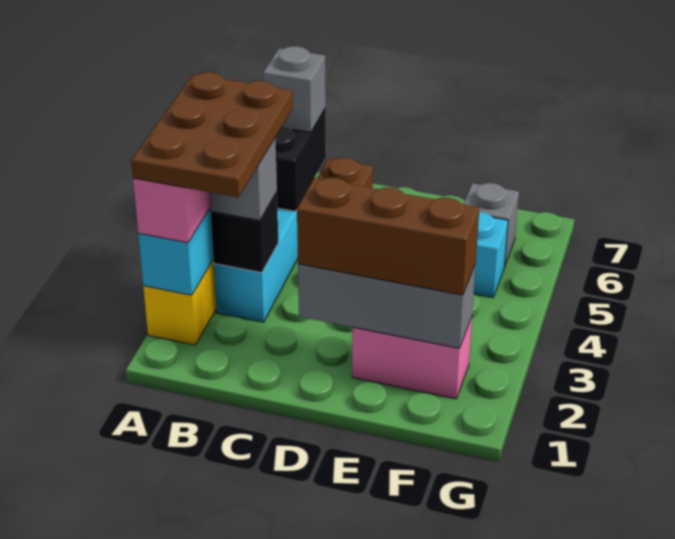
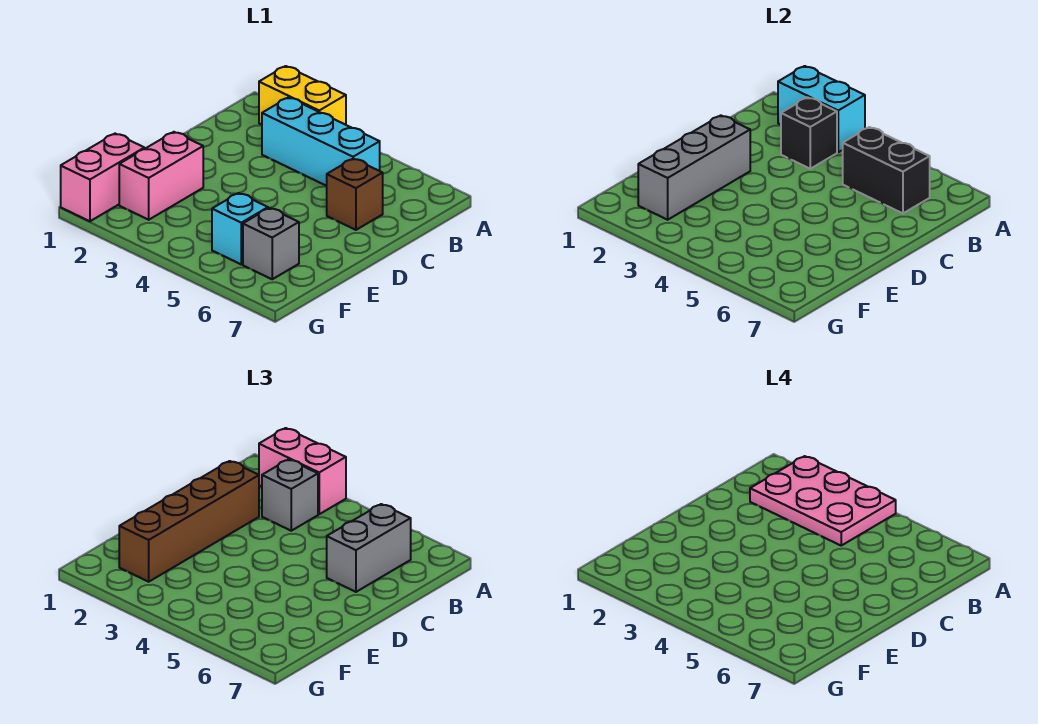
brown 2x3 plate [131,72,293,197] -> pink 2x3 plate [750,456,896,545]
grey 1x1 brick [263,46,326,133] -> grey 1x2 brick [327,504,411,592]
brown 1x3 brick [297,178,479,295] -> brown 1x4 brick [119,461,259,582]
none -> pink 1x2 brick [61,134,144,221]

